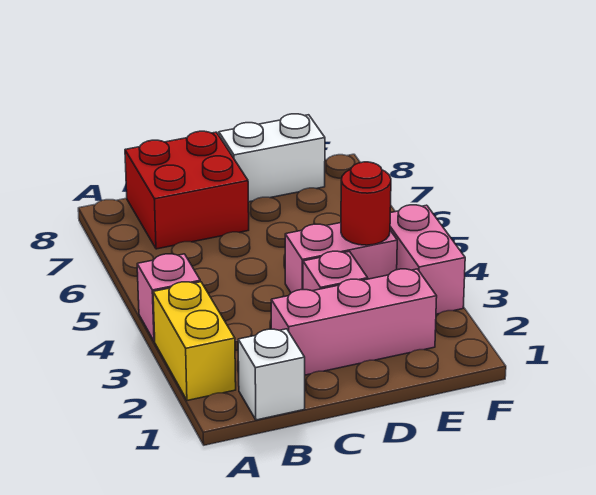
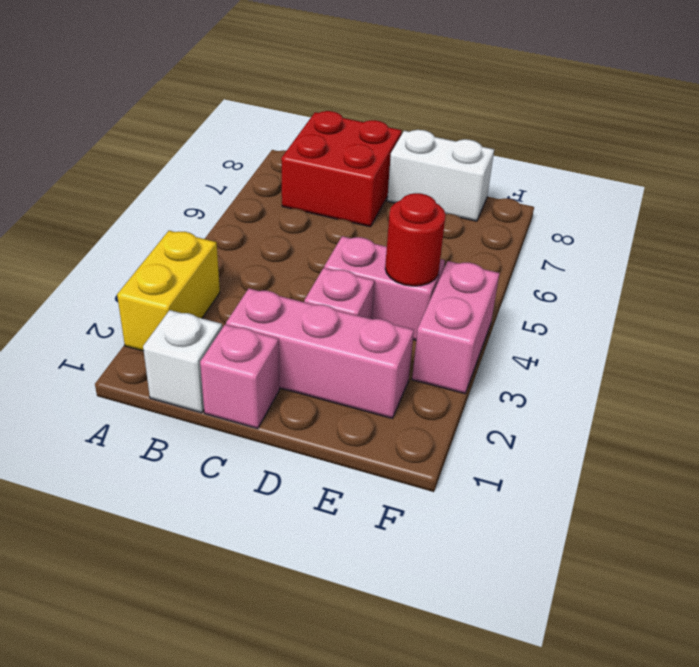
pink 1x1 brick [137,254,200,341] -> pink 1x1 brick moved to [200,325,279,429]

